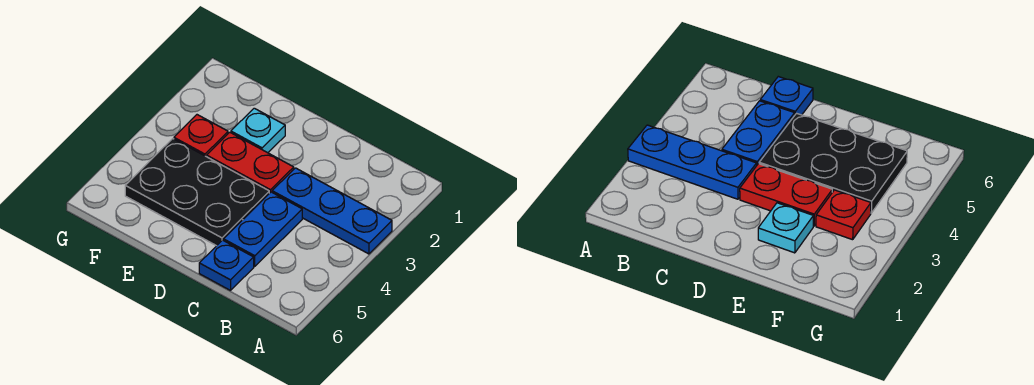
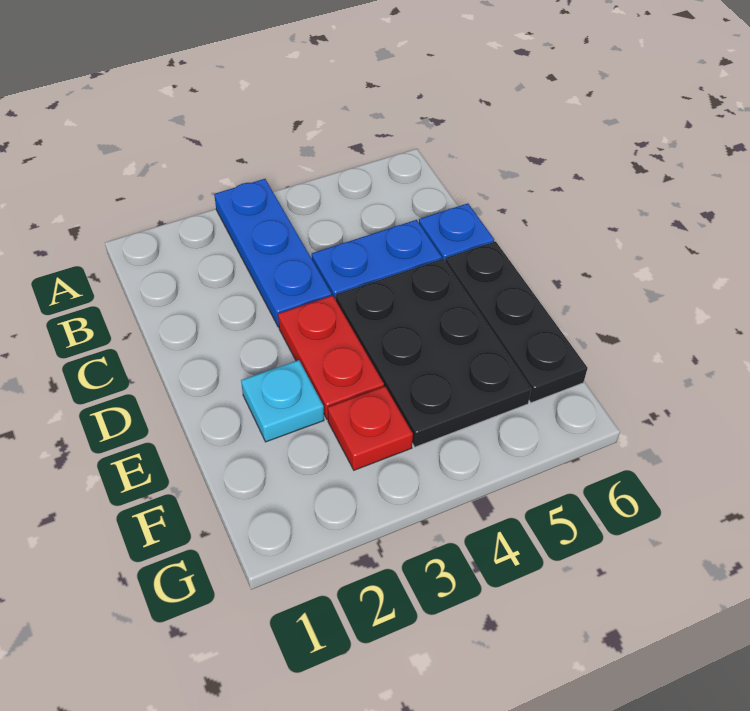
none -> black 1x3 plate [445,241,588,403]

